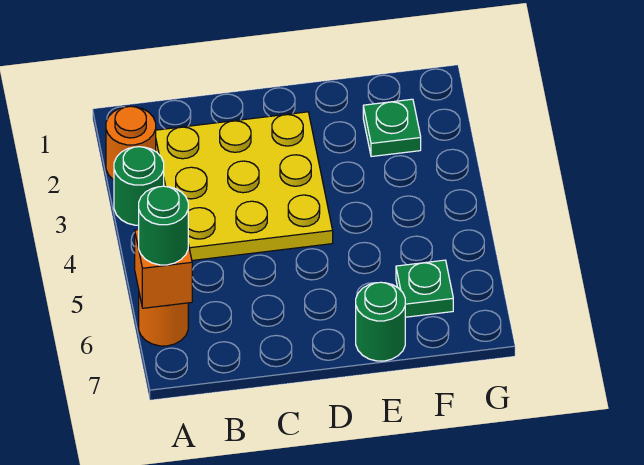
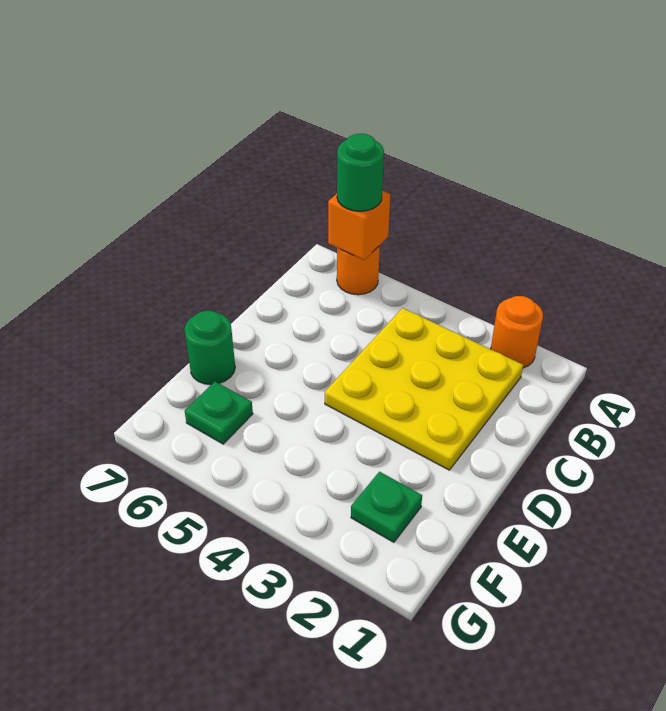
green 1x1 round brick [114,147,164,225] -> none

